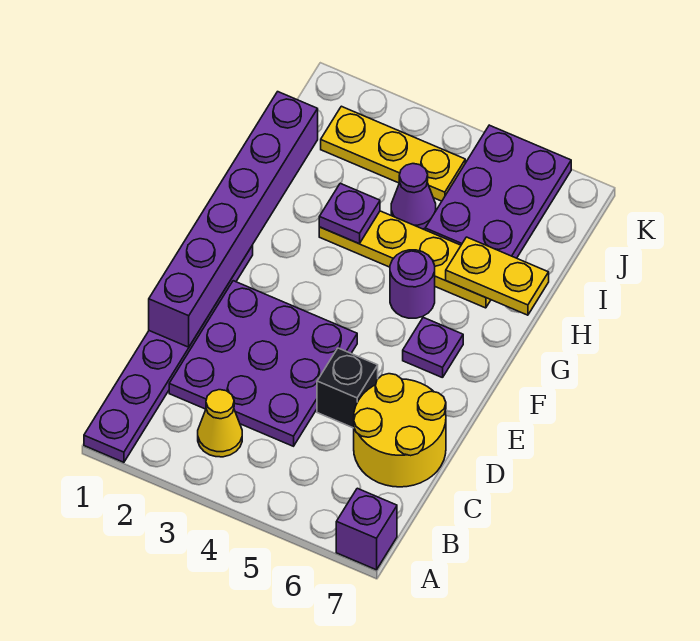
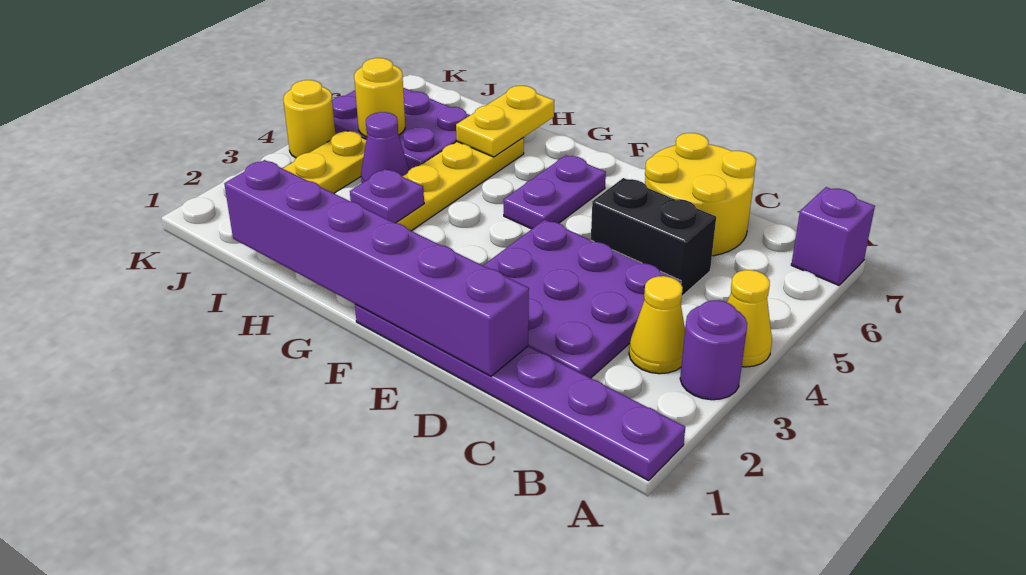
none -> yellow 1x1 cone [727,270,772,367]
black 1x1 brick [317,348,378,428] -> black 1x2 brick [591,178,716,296]
purple 1x1 plate [403,317,463,378] -> purple 1x2 plate [504,155,606,229]
purple 1x1 round brick [390,250,435,318] -> purple 1x1 round brick moved to [680,300,747,400]
none -> yellow 1x1 round brick [354,58,405,137]
none -> yellow 1x1 round brick [283,80,335,158]

